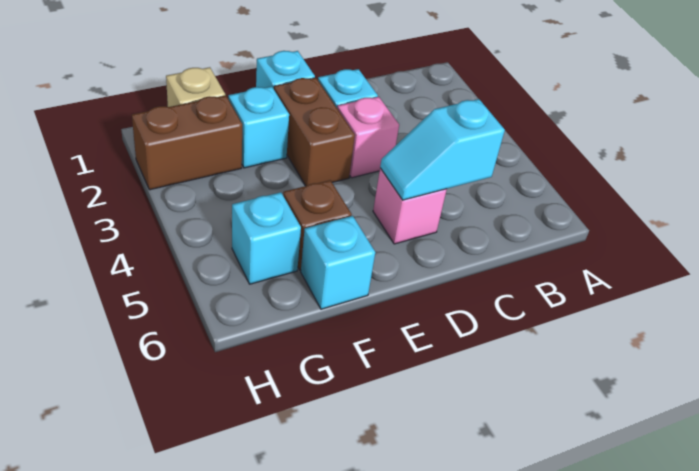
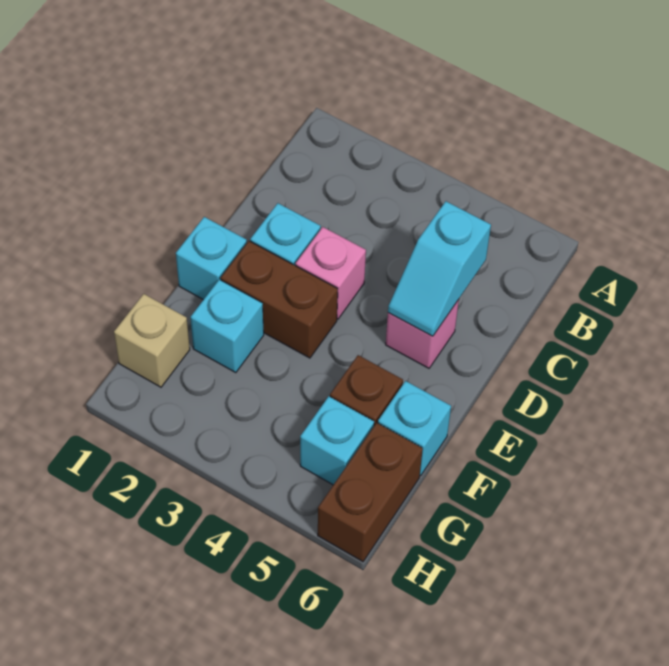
brown 1x2 brick [132,96,242,190] -> brown 1x2 brick moved to [318,423,423,562]

